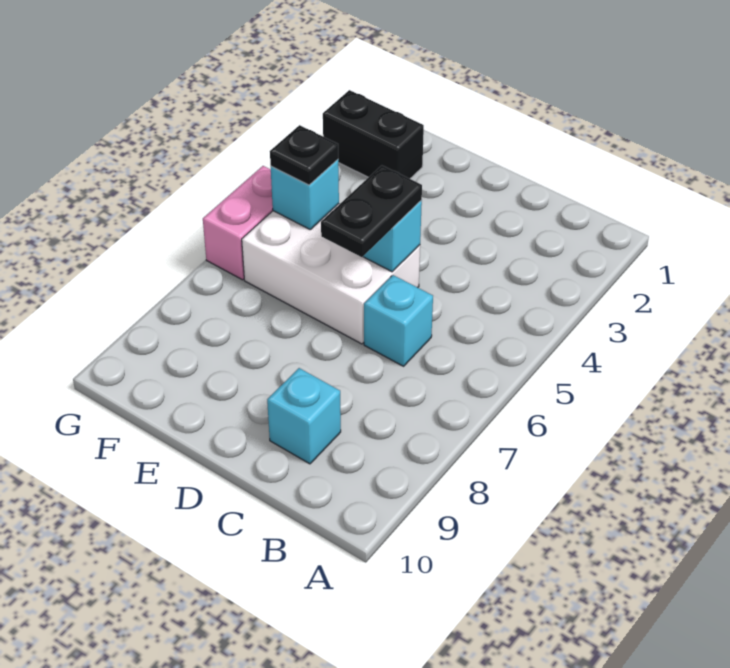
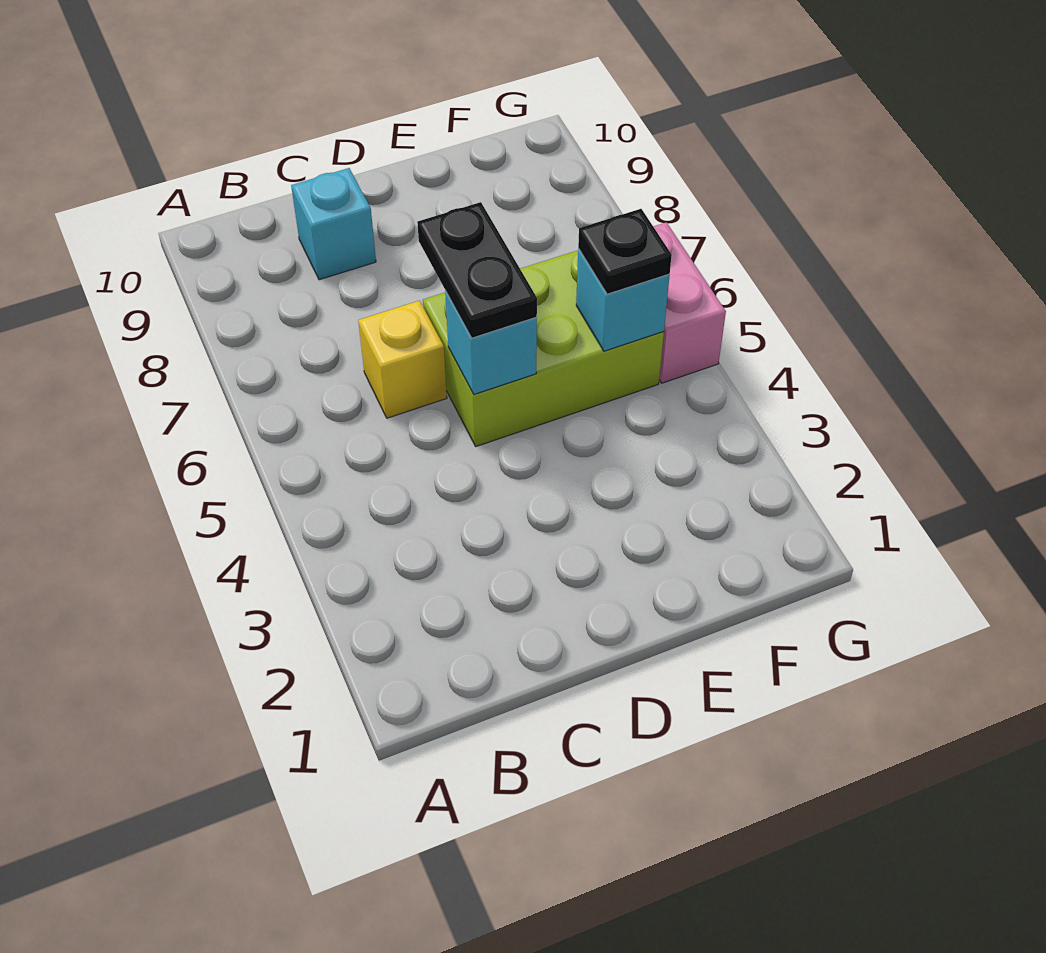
cyan 1x1 brick [364,275,433,366] -> yellow 1x1 brick [358,301,447,418]
white 2x3 brick [242,204,420,344] -> lime 2x3 brick [423,250,664,446]
black 1x2 brick [323,90,424,179] -> none

